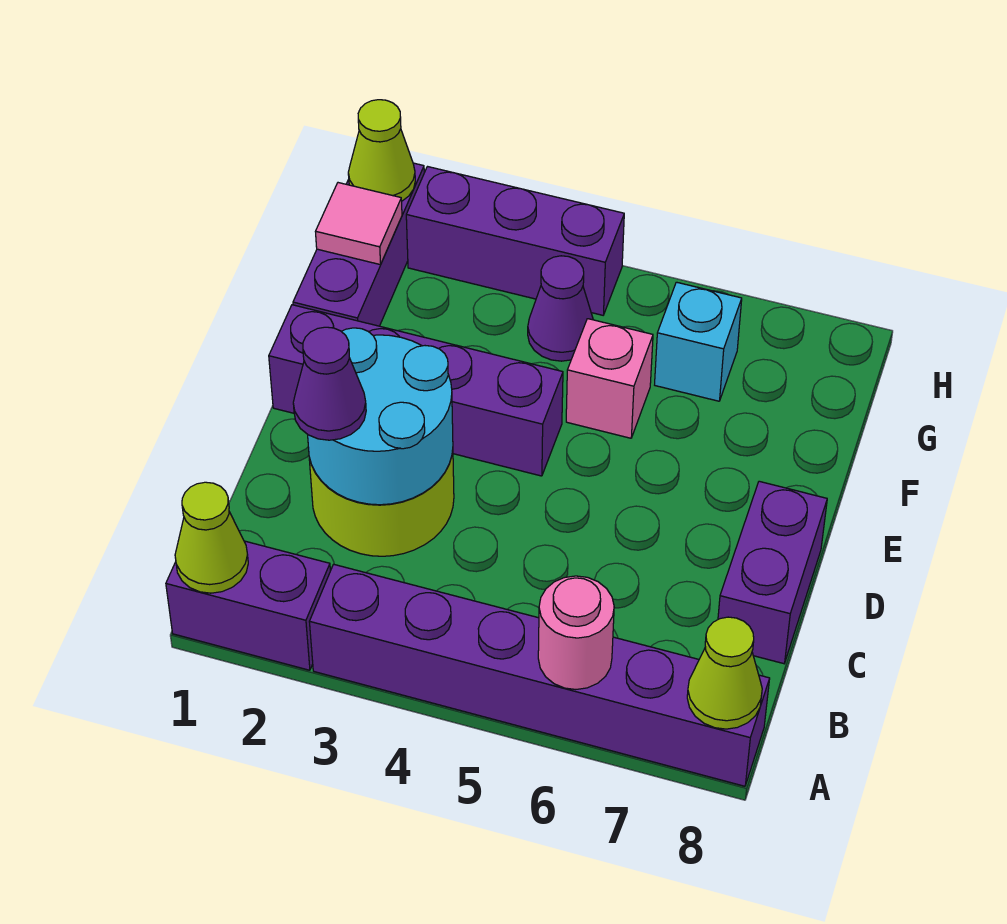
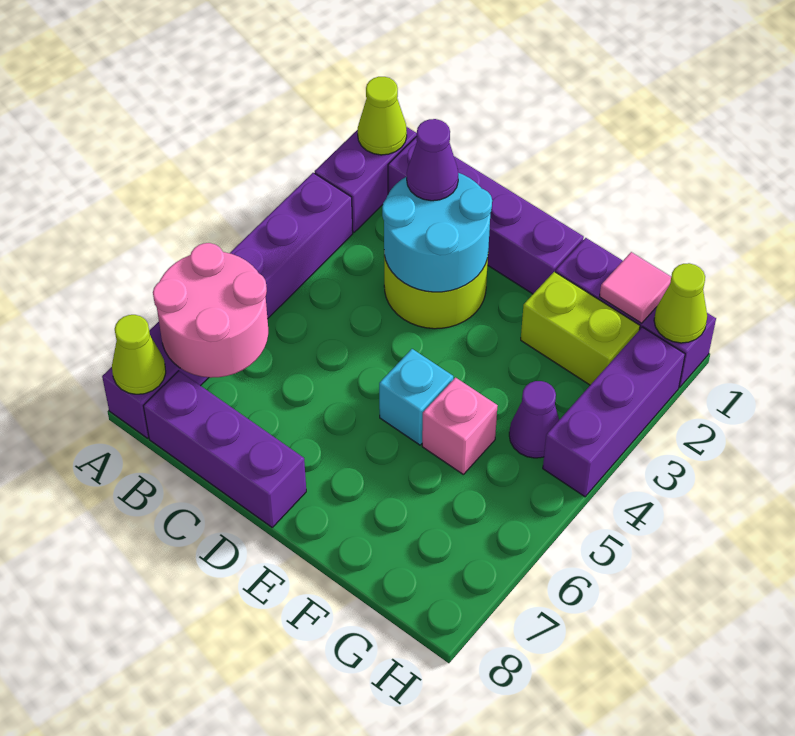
pink 1x1 round brick [538,576,614,689] -> pink 2x2 round brick [153,243,268,378]
purple 1x2 brick [718,481,827,664] -> purple 1x3 brick [144,371,306,527]
purple 1x4 brick [269,305,563,476] -> purple 1x4 brick turned to [388,136,584,294]
none -> lime 1x2 brick [521,272,640,385]
cyan 1x1 brick [655,282,742,401] -> cyan 1x1 brick moved to [379,349,453,445]

